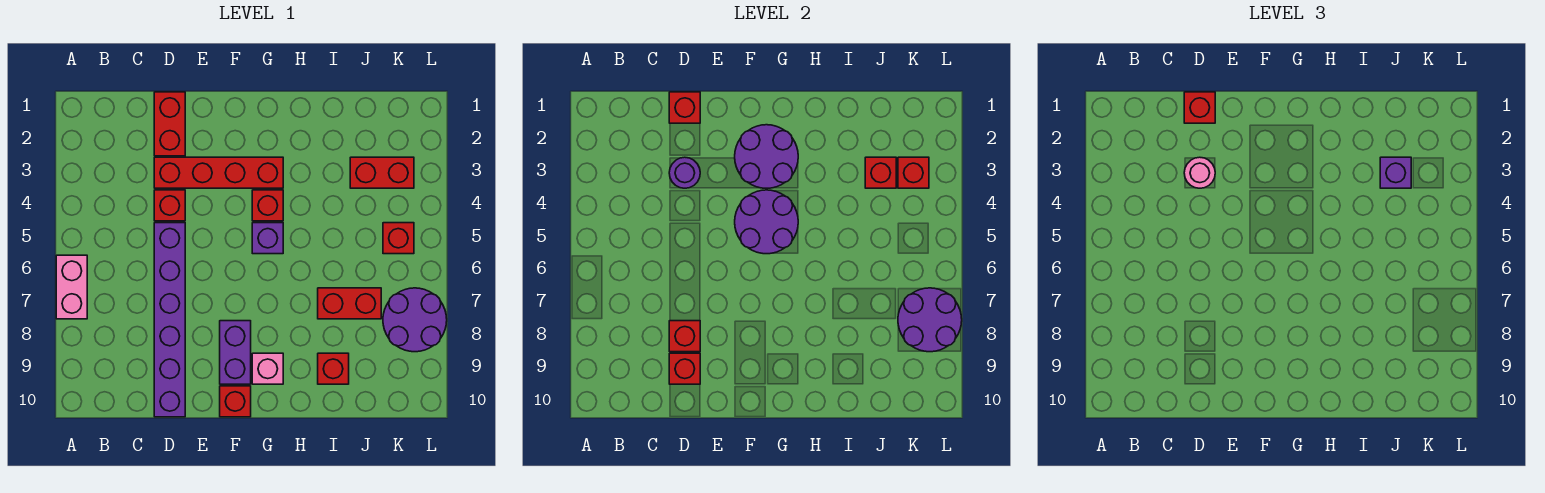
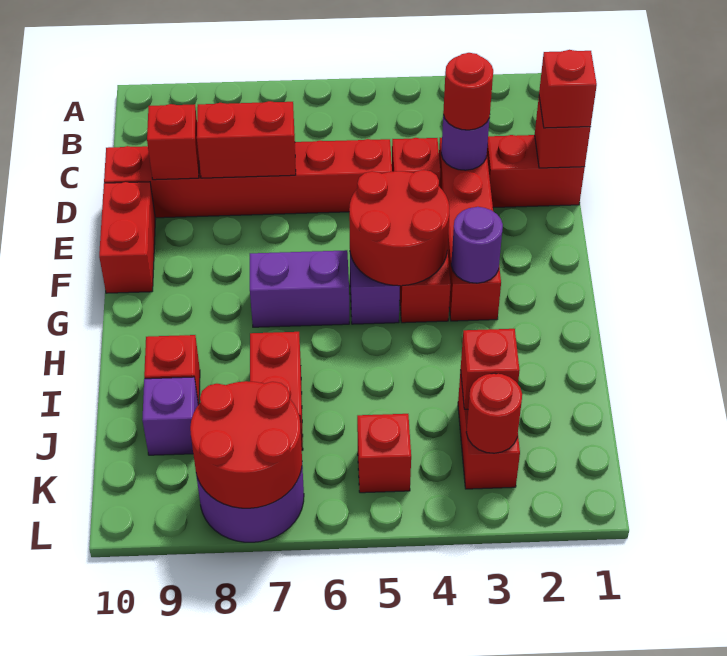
pink 1x2 brick [56,255,87,319] -> none
pink 1x1 round brick [1184,157,1215,188] -> red 1x1 round brick [443,53,493,130]
purple 1x6 brick [154,223,185,417] -> red 1x6 brick [104,139,392,218]
red 1x1 brick [669,321,700,352] -> red 1x2 brick [197,101,296,178]
purple 2x2 round brick [735,125,798,188] -> purple 1x1 round brick [451,207,503,283]
purple 2x2 round brick [735,190,798,254] -> red 2x2 round brick [349,170,449,286]
purple 1x2 brick [220,321,251,384] -> purple 1x2 brick moved to [250,250,349,327]
red 1x1 brick [220,386,251,417] -> red 1x2 brick [99,182,155,293]
pink 1x1 brick [252,353,283,384] -> none
purple 1x1 brick [1380,157,1411,188] -> purple 1x1 brick moved to [142,377,198,455]
red 1x1 brick [898,157,929,188] -> red 1x1 round brick [466,373,522,453]
purple 2x2 round brick [898,288,962,352] -> red 2x2 round brick [190,381,302,508]

